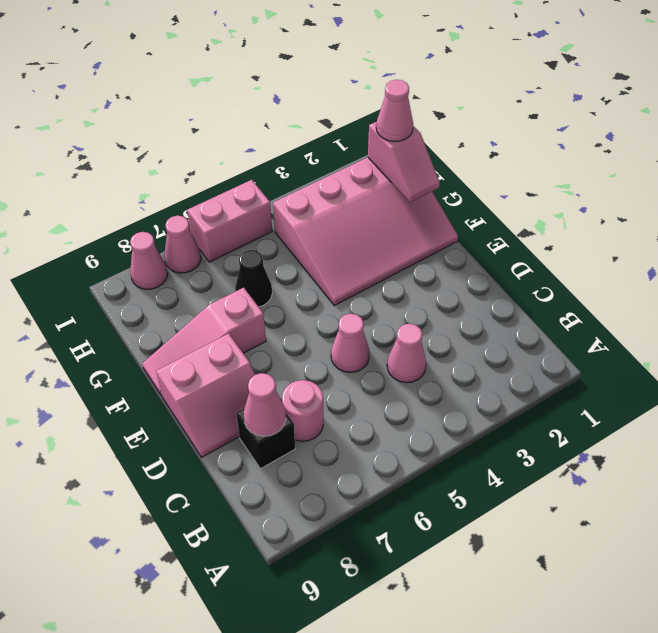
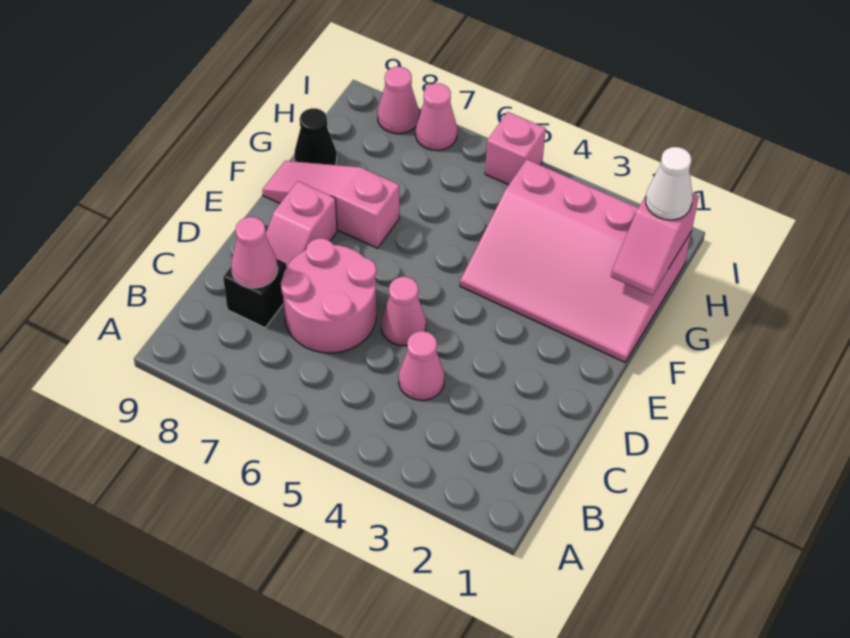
pink 1x1 round brick [282,380,323,441] -> pink 2x2 round brick [281,238,376,353]
pink 2x2 slope [156,334,255,457] -> pink 1x2 slope [266,181,337,266]
black 1x1 cone [235,250,272,307] -> black 1x1 cone moved to [294,108,337,165]
pink 1x1 cone [376,80,413,141] -> white 1x1 cone [646,147,693,220]
pink 1x2 brick [187,180,272,262] -> pink 1x1 brick [485,112,546,185]

